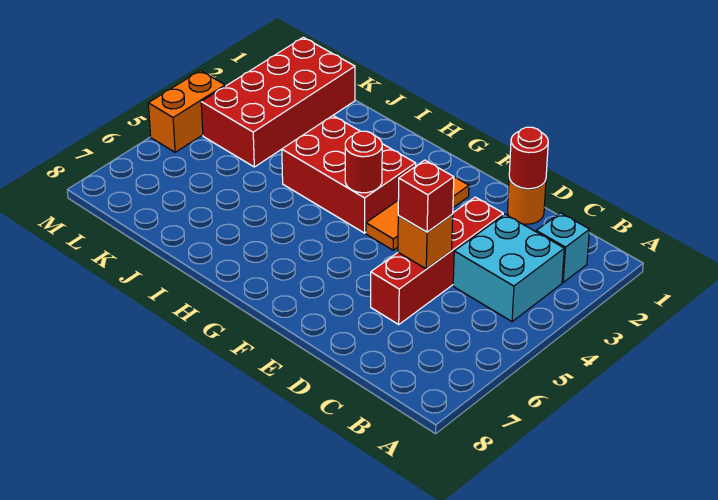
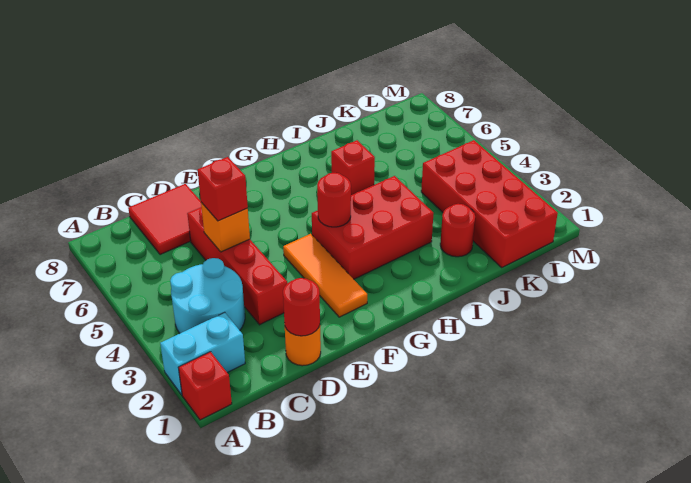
none -> red 1x1 brick [178,352,232,420]
cyan 1x1 brick [536,213,590,282] -> cyan 1x2 brick [160,312,245,395]
cyan 2x2 brick [453,214,564,321] -> cyan 2x2 round brick [170,258,245,333]
none -> red 2x2 tile [128,184,201,255]
none -> red 1x1 brick [331,140,375,195]
none -> red 1x1 round brick [440,204,475,257]
orange 1x2 brick [148,71,225,152] -> none

